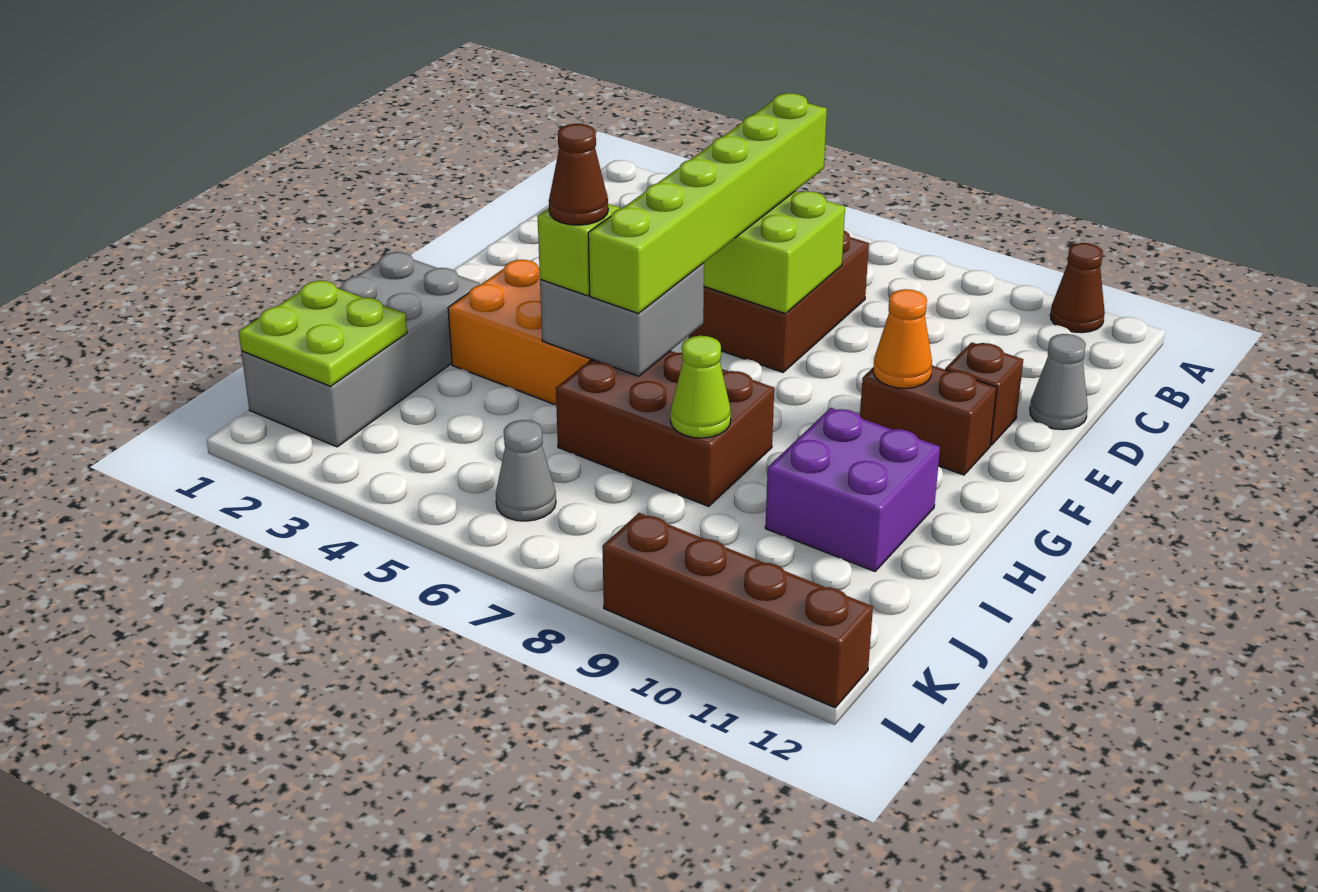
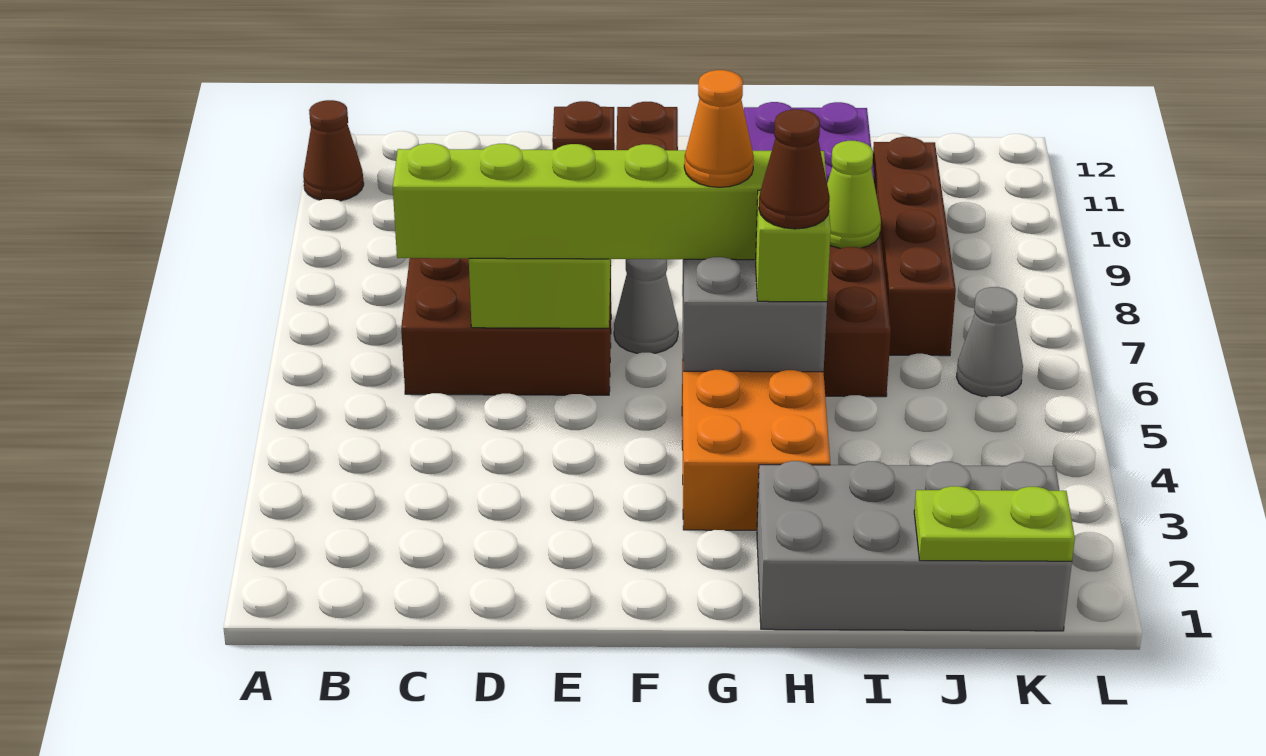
grey 1x1 cone [1030,334,1088,430] -> grey 1x1 cone moved to [614,259,678,353]
orange 1x1 cone [873,289,932,388] -> orange 1x1 cone moved to [684,70,754,187]
lime 2x2 plate [238,281,407,386] -> lime 1x2 plate [914,486,1075,561]
brown 1x4 brick [603,513,873,708] -> brown 1x4 brick moved to [873,137,956,356]

